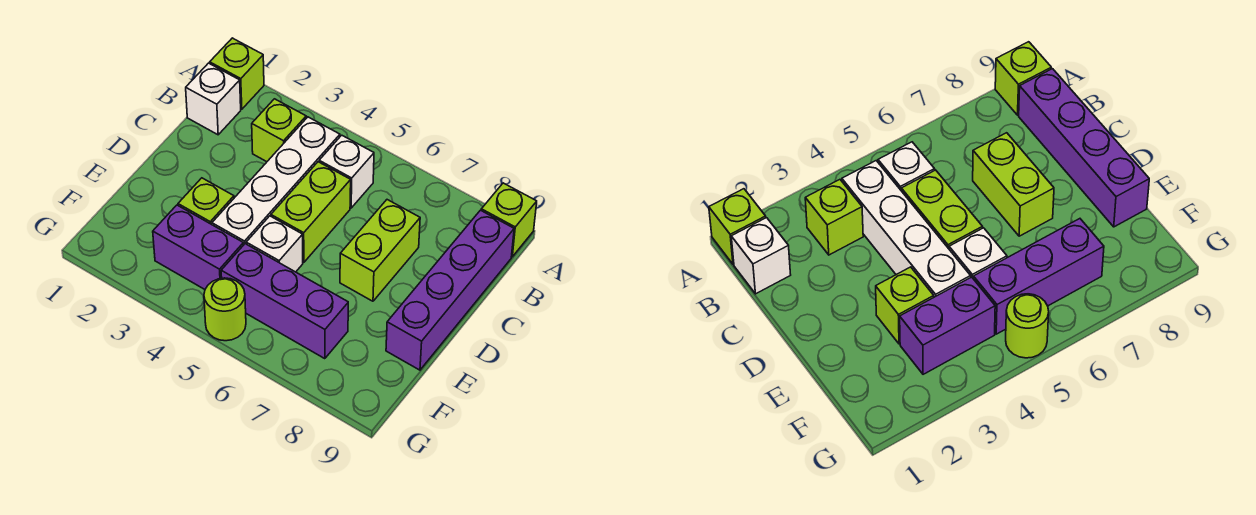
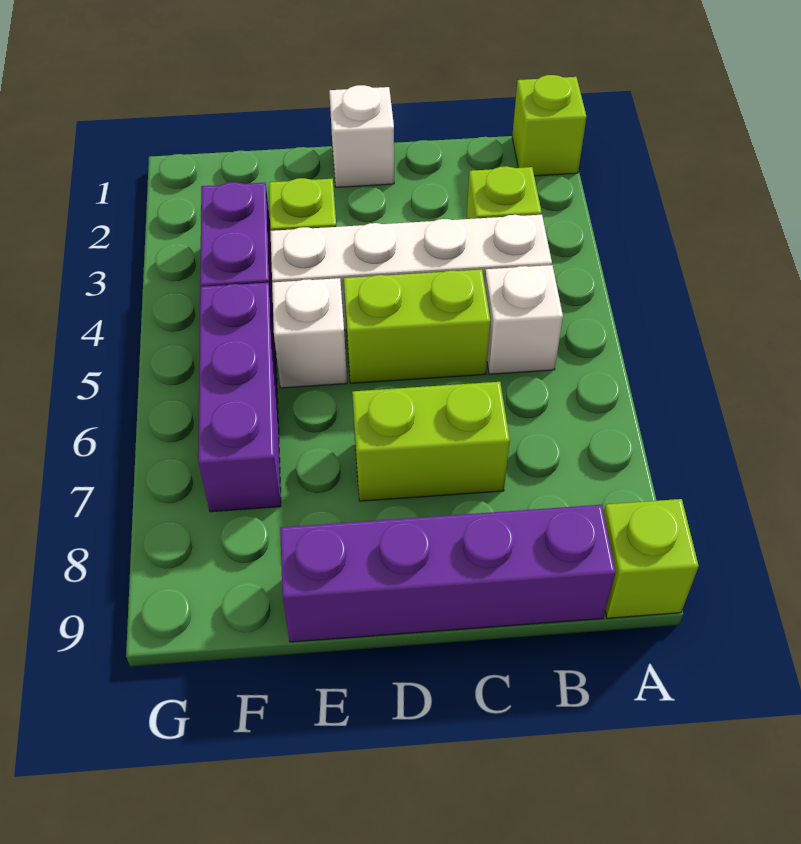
white 1x1 brick [186,63,241,135] -> white 1x1 brick moved to [329,85,394,187]
lime 1x1 round brick [204,278,246,341] -> none

